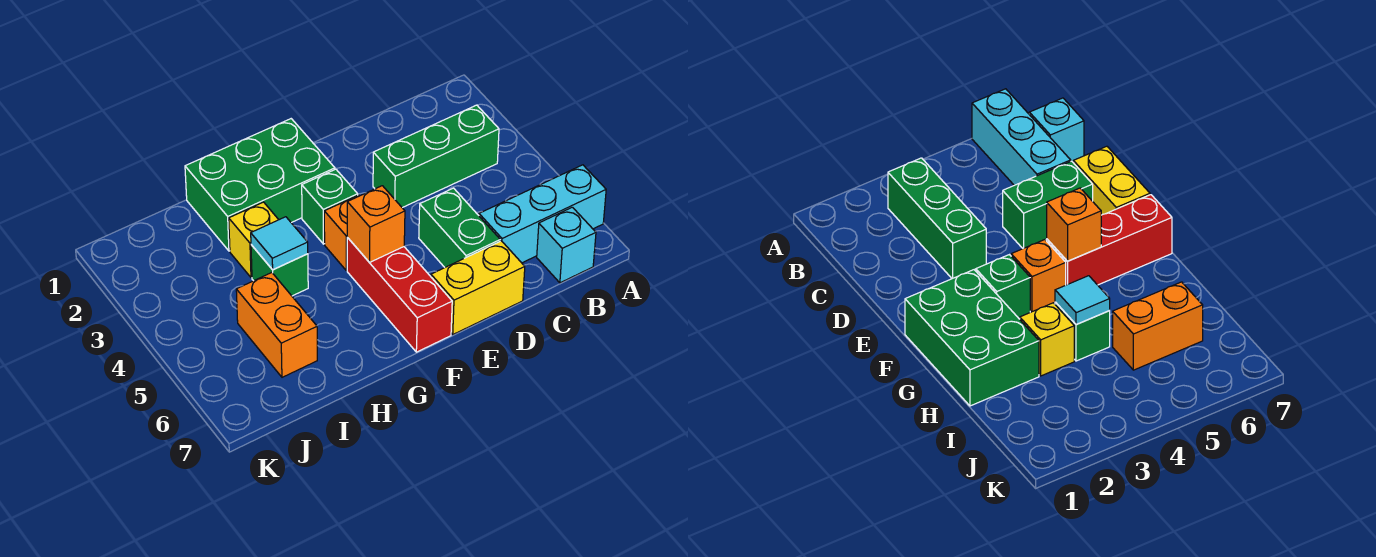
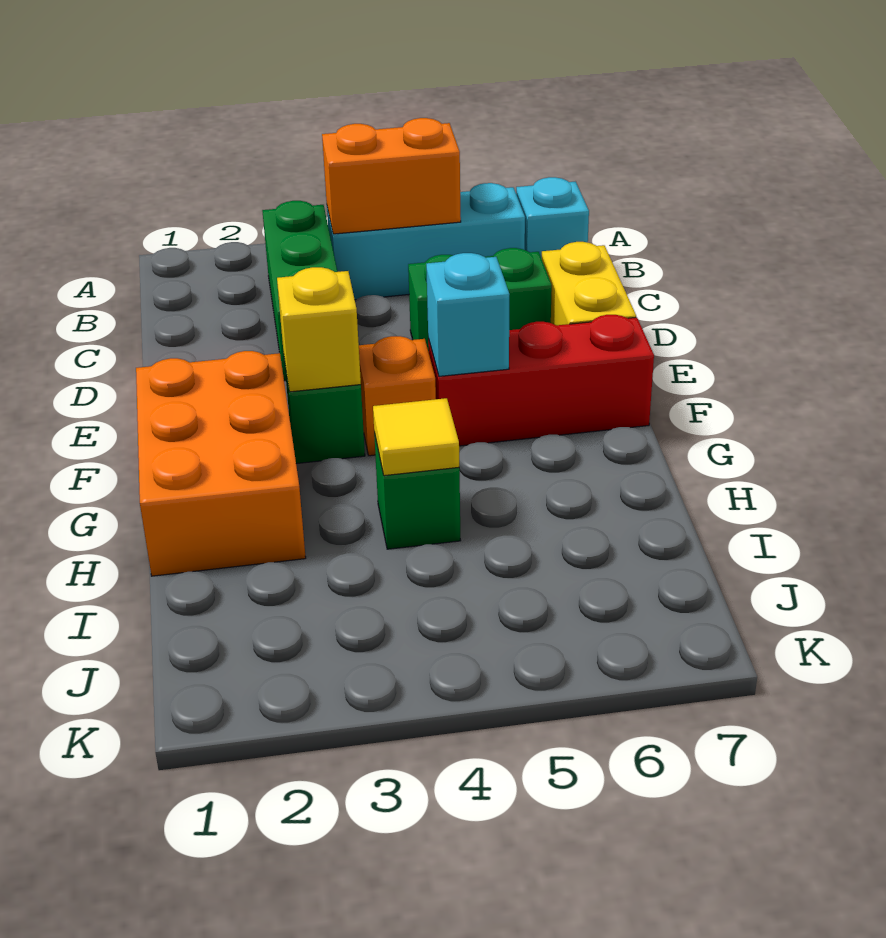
cyan 1x3 brick [479,165,606,263] -> cyan 1x3 brick turned to [327,183,525,300]
green 2x3 brick [185,119,335,251] -> orange 2x3 brick [136,351,306,576]
orange 1x1 brick [347,186,405,262] -> cyan 1x1 brick [426,253,510,376]
yellow 1x1 brick [229,202,279,278] -> yellow 1x1 brick moved to [277,267,361,392]
cyan 1x1 tile [251,217,308,270] -> yellow 1x1 tile [373,398,459,476]
orange 1x2 brick [236,273,317,377] -> orange 1x2 brick moved to [322,118,461,234]

